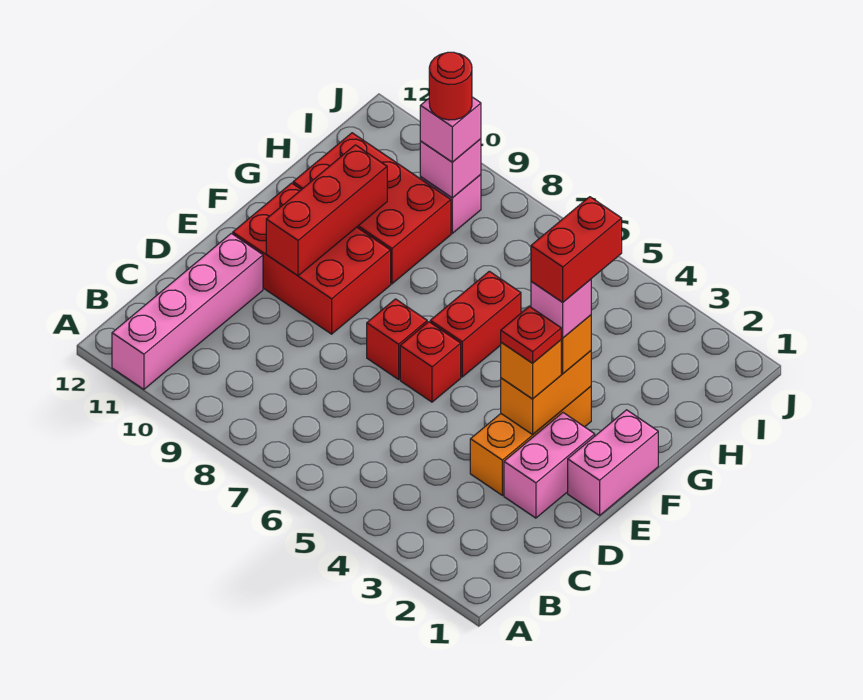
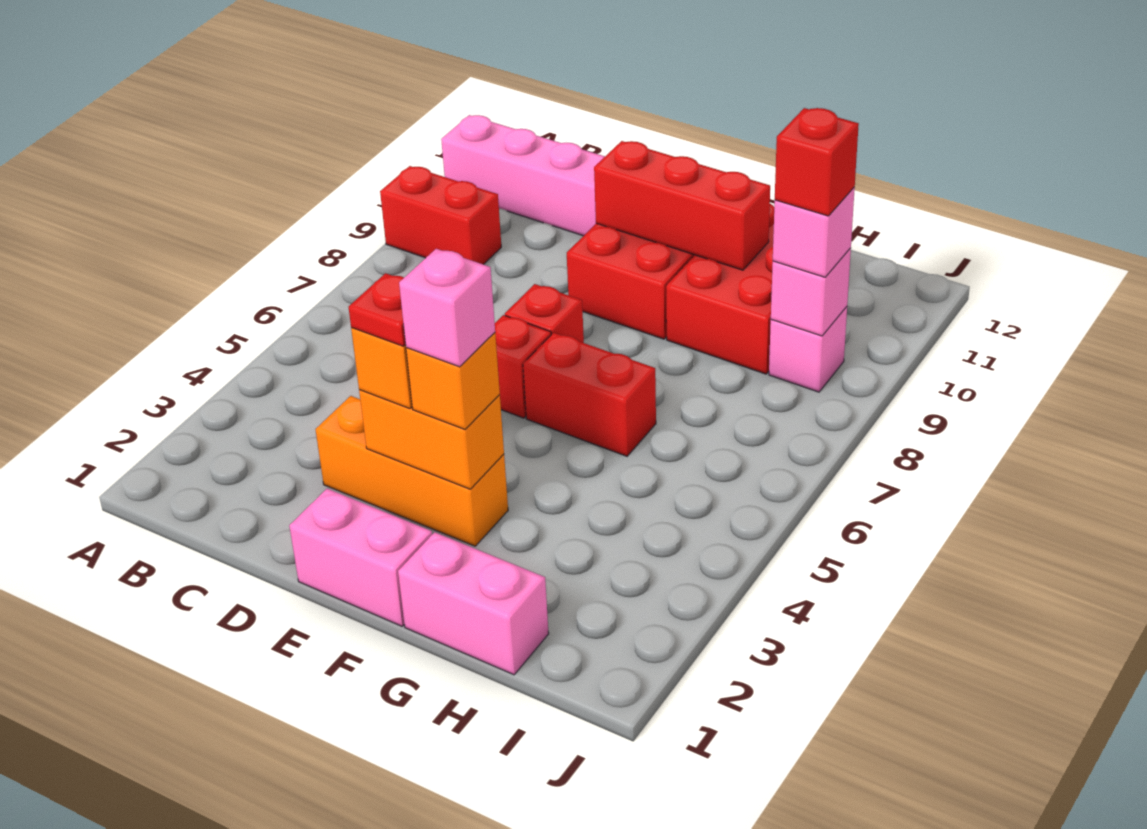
pink 1x2 brick [504,413,595,518] -> pink 1x2 brick moved to [398,532,549,675]
red 1x2 brick [531,197,622,302] -> red 1x2 brick moved to [380,166,501,264]
red 1x1 round brick [429,52,472,120] -> red 1x1 brick [775,108,859,216]

